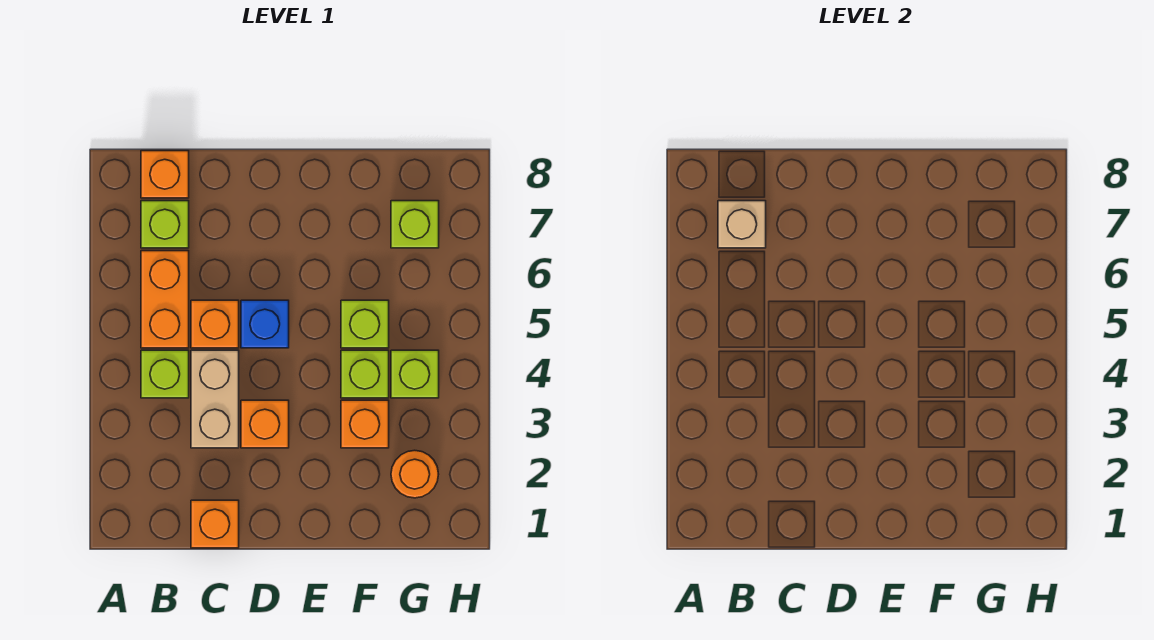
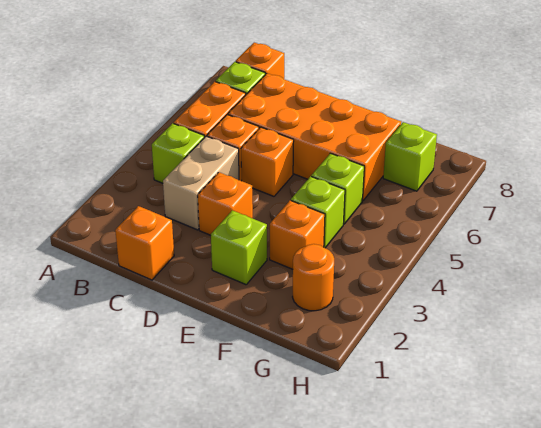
tan 1x1 brick [718,201,766,248] -> none
none -> orange 2x4 brick [228,73,401,201]
blue 1x1 brick [241,300,289,348] -> orange 1x1 brick [241,127,294,196]
lime 1x1 brick [391,350,439,398] -> lime 1x1 brick moved to [211,210,267,285]

